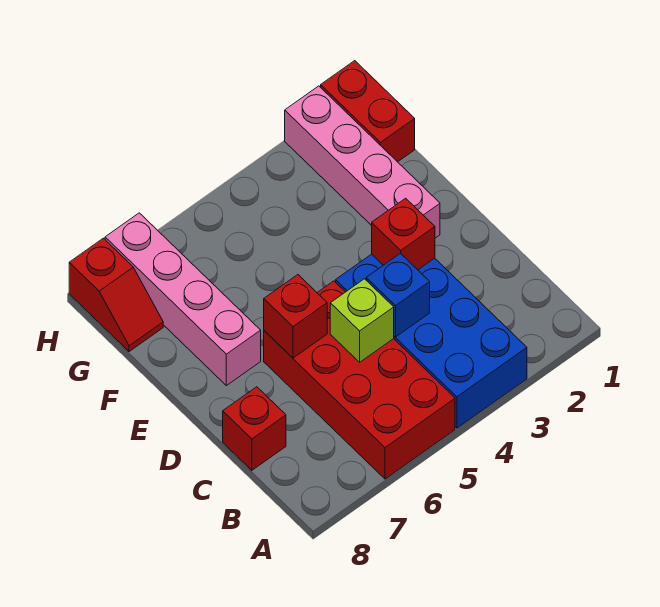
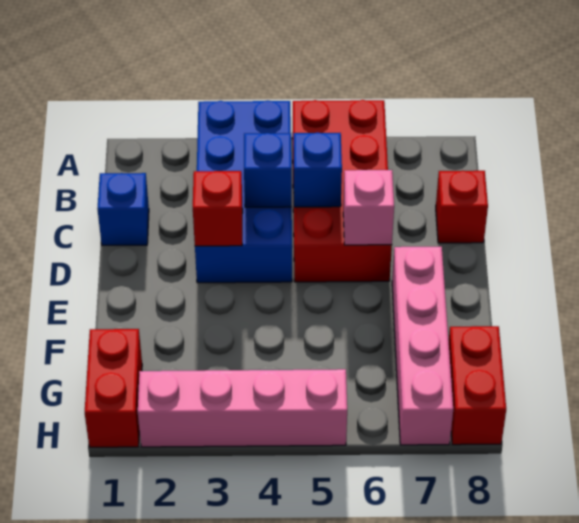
none -> blue 1x1 brick [97,173,149,245]
lime 1x1 brick [330,279,394,362] -> blue 1x1 brick [294,133,342,207]
red 1x1 brick [264,275,327,358] -> pink 1x1 brick [343,170,394,245]
pink 1x4 brick [285,86,440,238] -> pink 1x4 brick turned to [138,369,347,447]
red 1x2 slope [69,238,163,352] -> red 1x2 brick [449,326,506,445]

